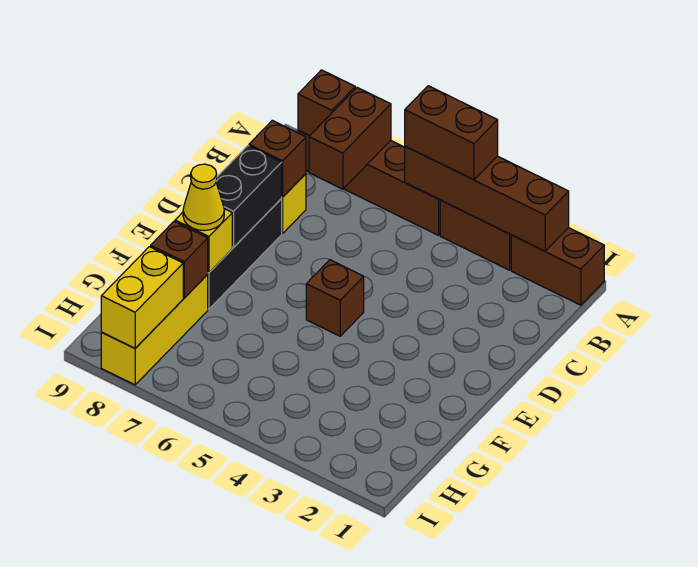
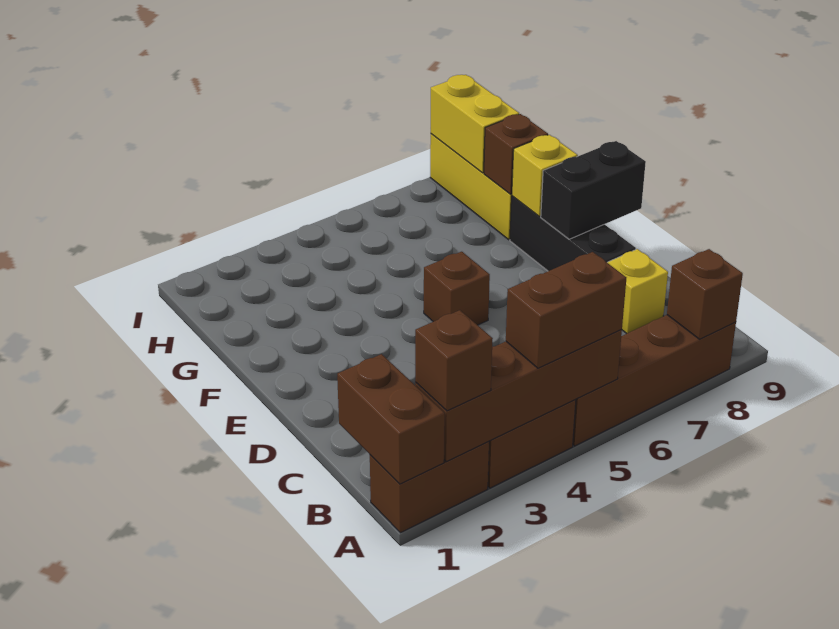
brown 1x2 brick [309,88,391,189] -> brown 1x2 brick moved to [337,354,445,484]
brown 1x1 brick [249,120,306,197] -> brown 1x1 brick moved to [415,310,493,411]
black 1x2 brick [216,146,282,247] -> black 1x2 brick turned to [541,141,646,239]
yellow 1x1 cone [183,164,224,231] -> none

